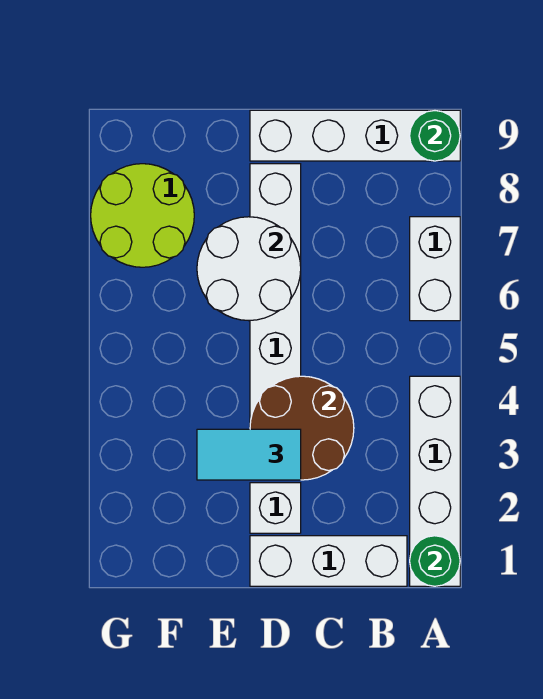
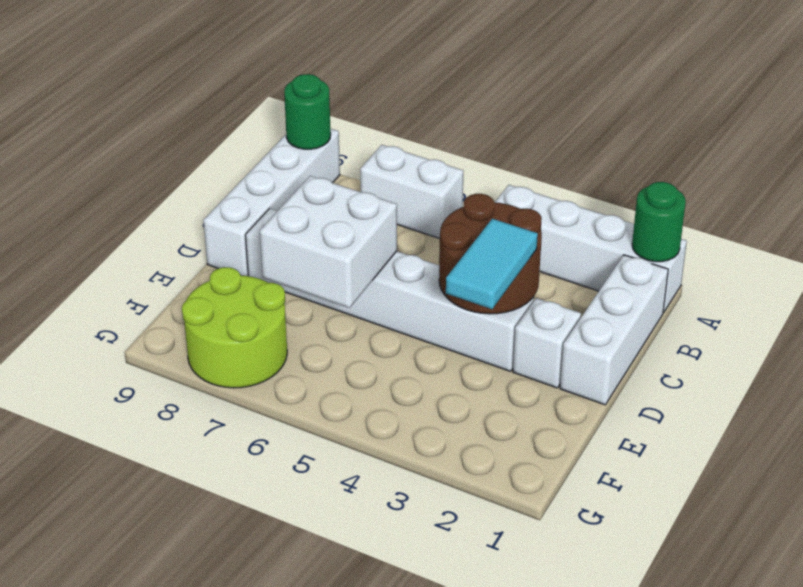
white 2x2 round brick [197,217,301,321] -> white 2x2 brick [260,176,397,308]

